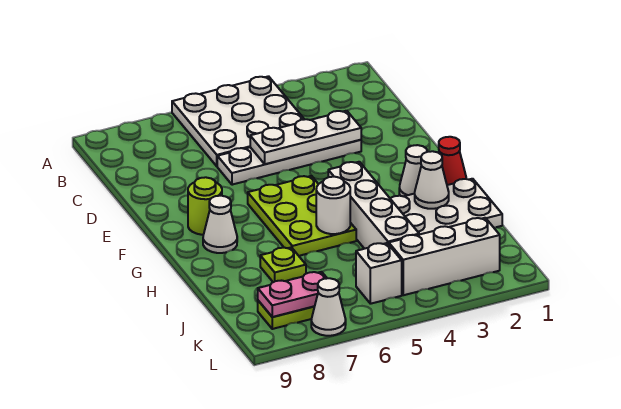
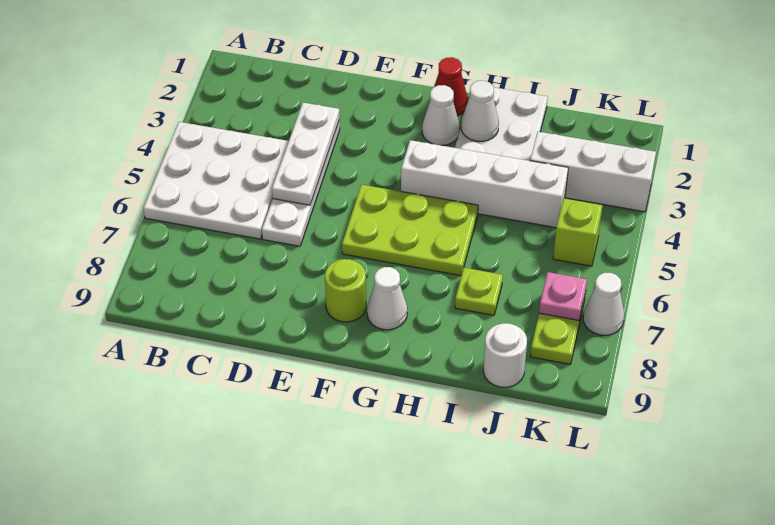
white 1x1 round brick [316,177,350,234] -> white 1x1 round brick moved to [483,323,527,387]
white 1x3 brick [389,218,500,295] -> white 1x3 brick turned to [530,132,656,212]
white 1x1 brick [356,243,402,304] -> lime 1x1 brick [553,198,602,266]
pink 1x2 plate [258,272,327,317] -> pink 1x1 plate [539,272,587,320]

